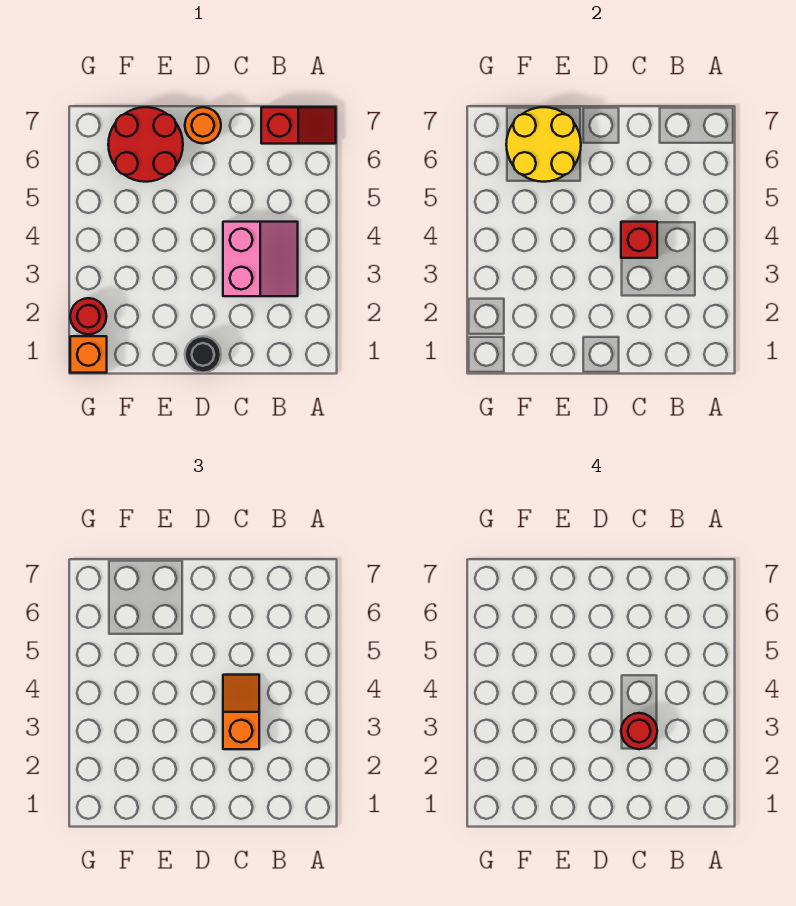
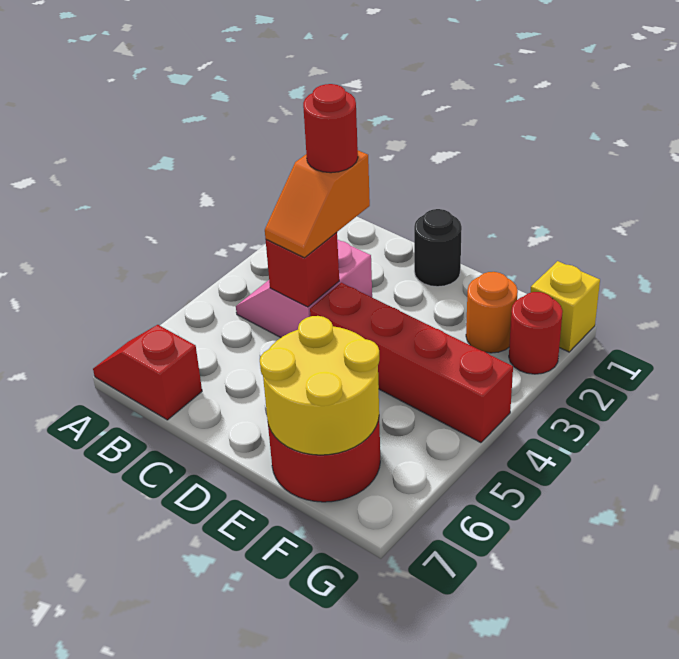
none -> red 1x4 brick [310,283,513,443]
orange 1x1 round brick [185,107,221,143] -> orange 1x1 round brick moved to [466,272,518,353]
orange 1x1 brick [70,336,107,373] -> yellow 1x1 brick [530,261,600,352]

